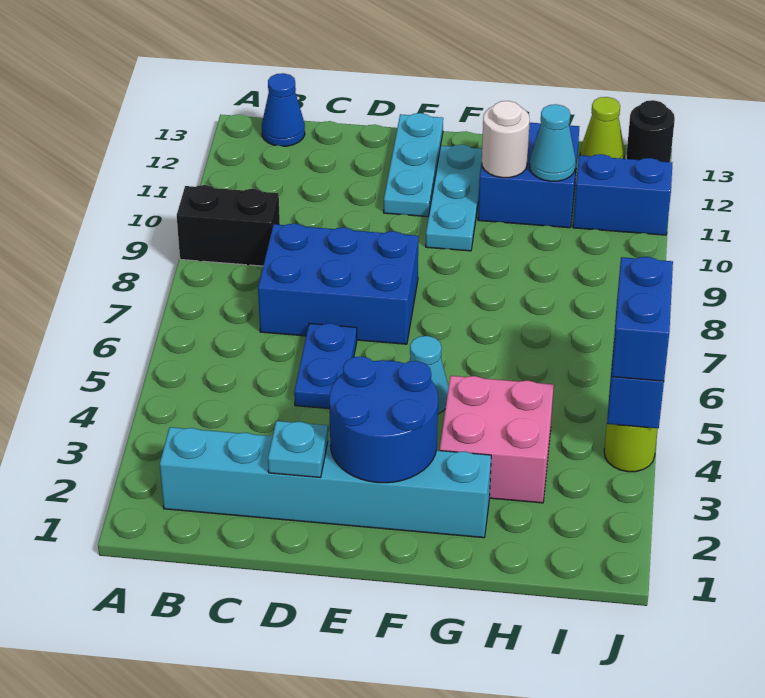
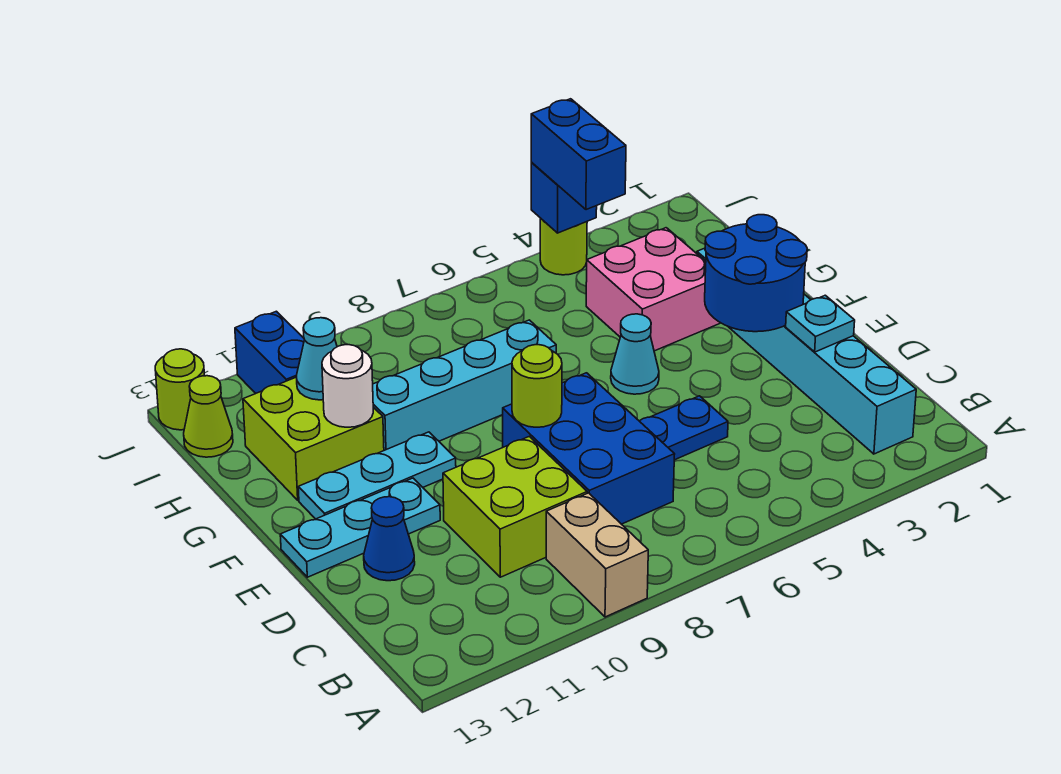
black 1x2 brick [177,185,280,266] -> tan 1x2 brick [546,493,648,617]
blue 1x1 cone [262,73,305,146] -> blue 1x1 cone moved to [364,497,415,581]
none -> lime 2x2 brick [443,436,587,577]
none -> lime 1x1 round brick [512,345,562,427]
none -> cyan 1x4 brick [373,320,556,450]
blue 2x2 brick [478,123,579,228] -> lime 2x2 brick [243,378,384,500]
blue 1x2 brick [611,257,673,381] -> blue 1x2 brick turned to [531,99,626,210]
black 1x1 round brick [626,100,675,162] -> lime 1x1 round brick [155,349,205,430]

